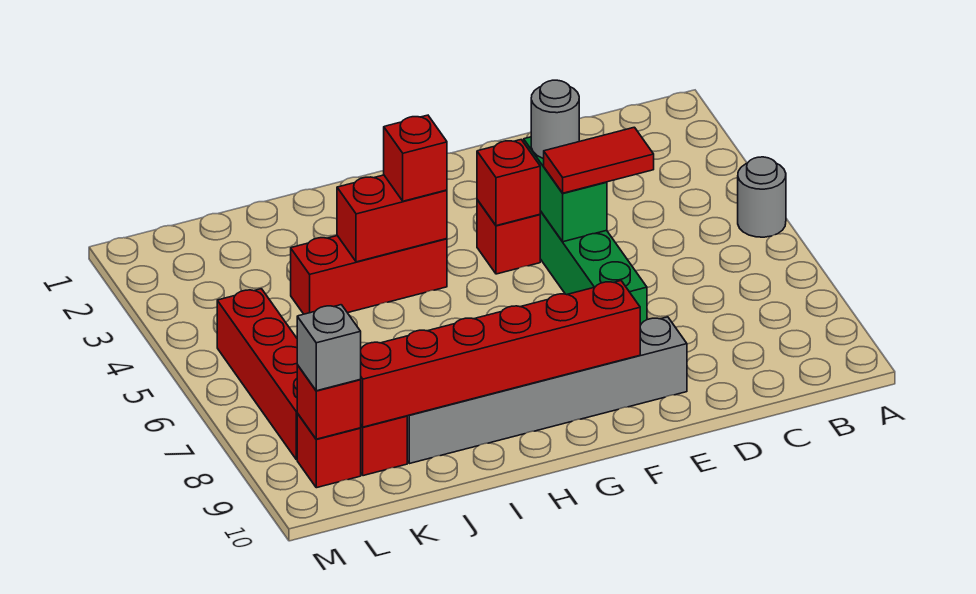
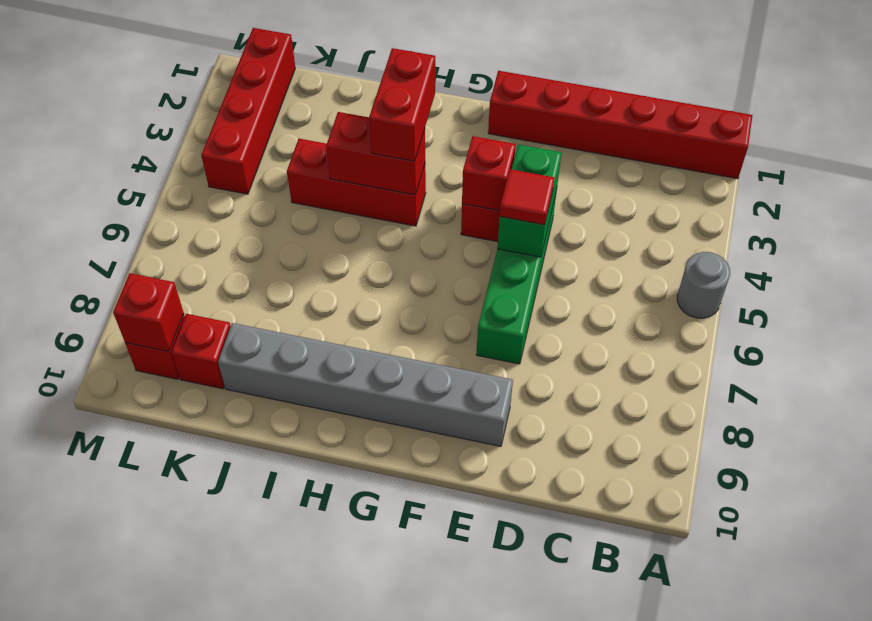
red 1x2 tile [544,127,654,193] -> red 1x1 tile [500,169,554,225]
grey 1x1 round brick [531,80,579,159] -> none
red 1x6 brick [360,281,640,427] -> red 1x6 brick moved to [488,71,753,179]
red 1x1 brick [384,115,447,201] -> red 1x2 brick [369,48,435,161]
red 1x4 brick [217,289,297,459] -> red 1x4 brick moved to [201,28,295,194]
grey 1x1 brick [297,305,361,391] -> none

